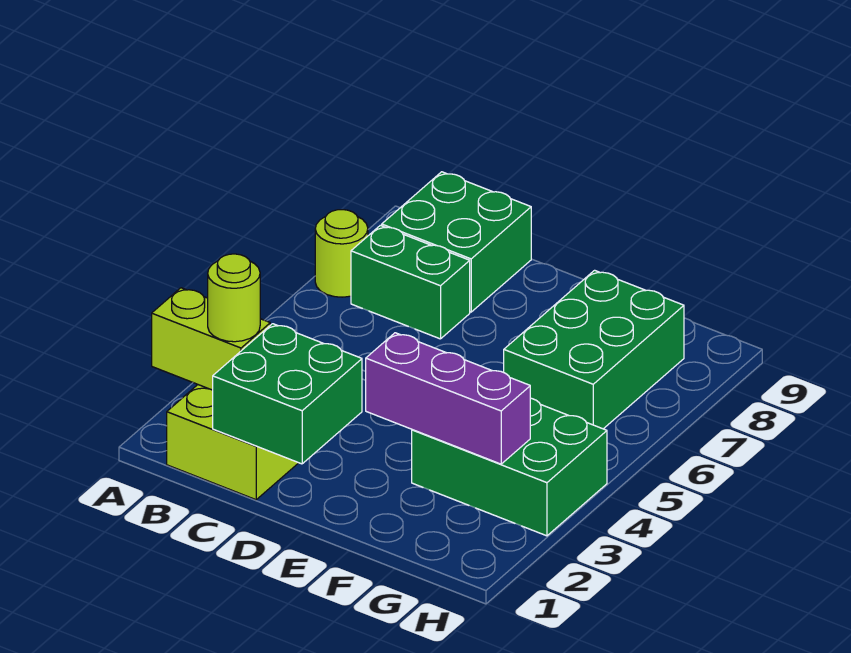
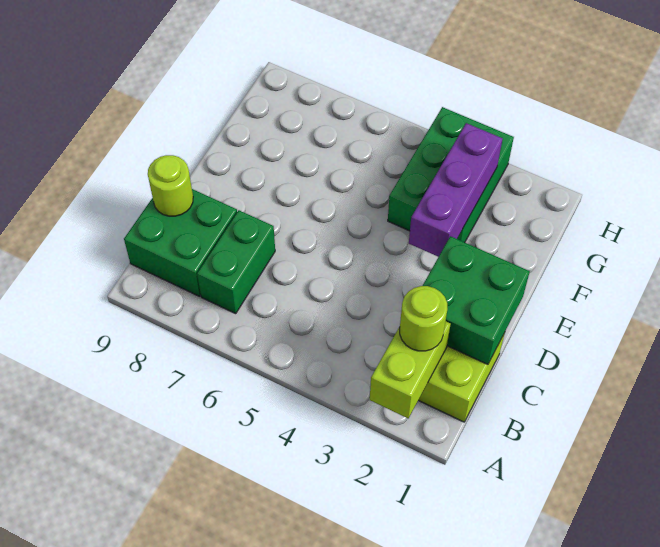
lime 1x1 round brick [315,210,368,297] -> lime 1x1 round brick moved to [148,155,193,216]
green 2x3 brick [504,270,684,429] -> none

